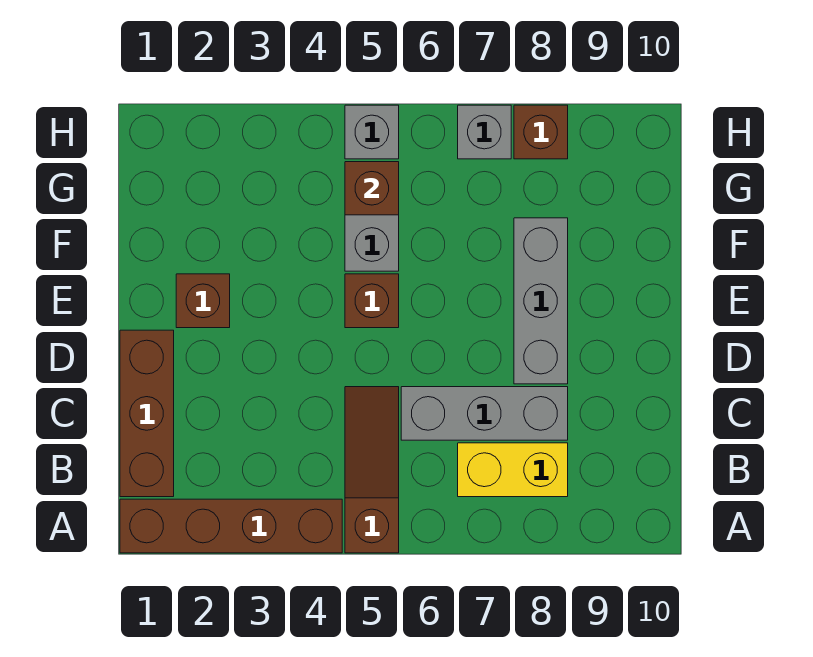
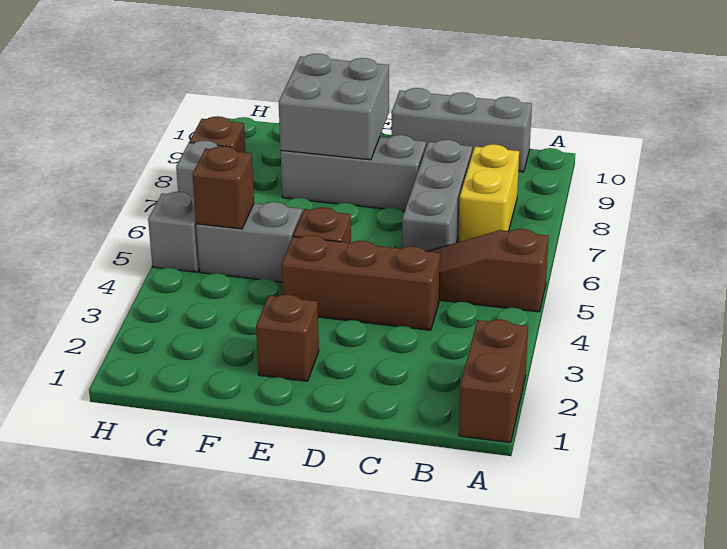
brown 1x4 brick [120,499,342,553] -> brown 1x2 brick [459,319,528,443]
brown 1x3 brick [120,330,174,497] -> brown 1x3 brick moved to [282,235,440,330]
none -> grey 1x3 brick [392,88,532,172]
none -> grey 2x2 brick [279,54,389,160]

